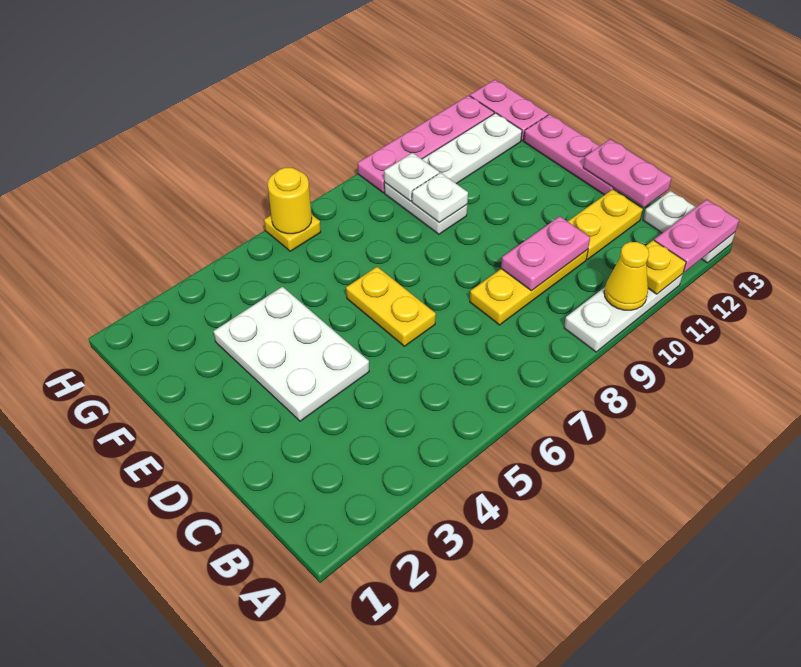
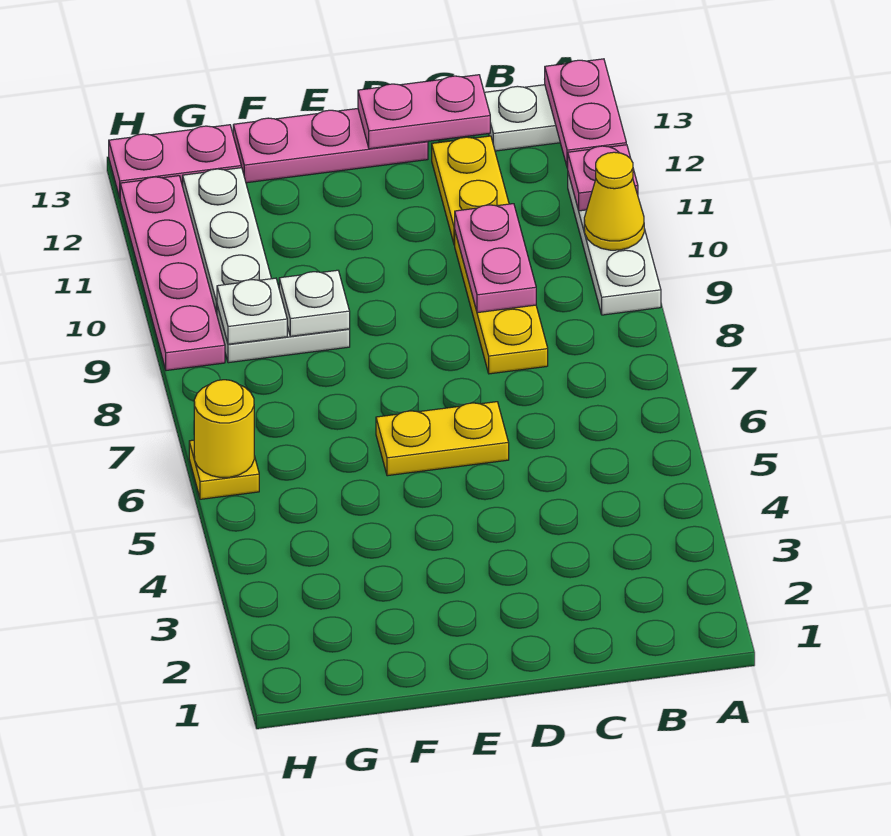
yellow 1x1 plate [646,240,686,294] -> pink 1x1 plate [568,145,638,211]
white 2x3 plate [213,287,369,421] -> none

